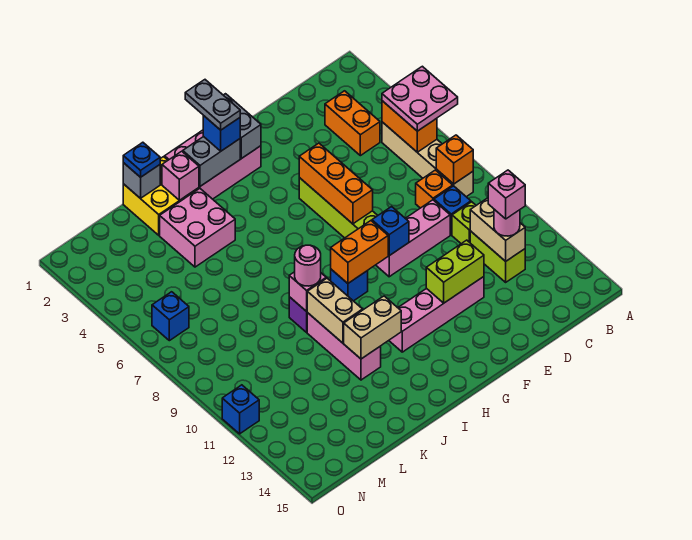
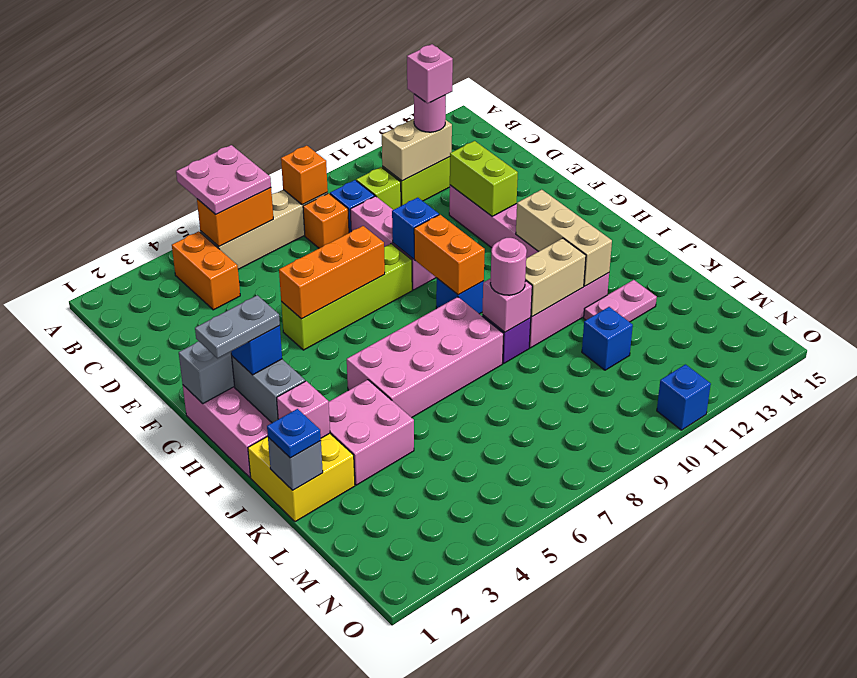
orange 1x2 brick [325,91,380,156] -> orange 1x2 brick turned to [172,231,240,310]
none -> pink 2x4 brick [347,297,504,418]
tan 1x2 brick [344,296,401,359] -> tan 1x3 brick [516,190,612,286]
none -> pink 1x2 plate [584,280,657,322]
blue 1x1 brick [152,292,189,341] -> blue 1x1 brick moved to [582,307,633,370]

